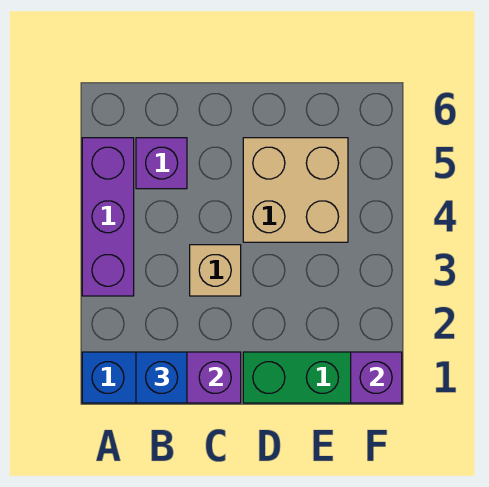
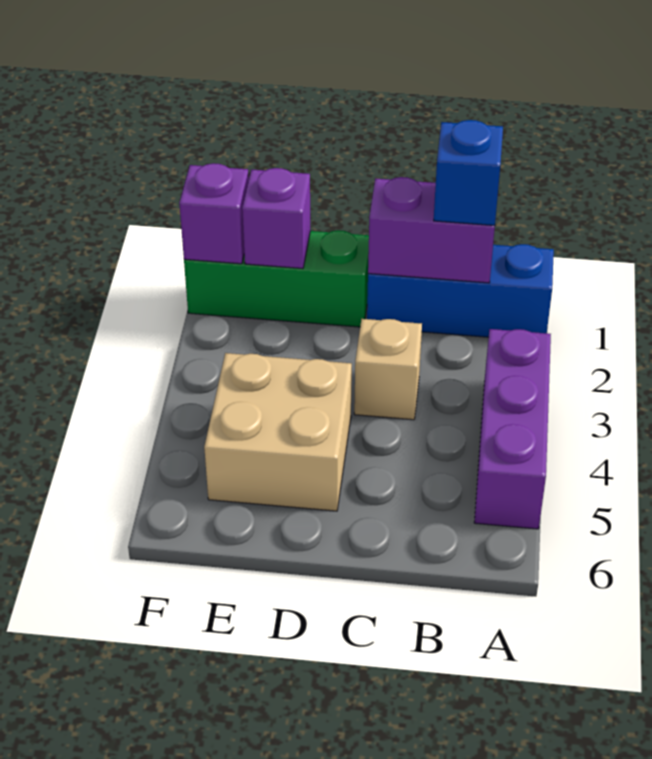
purple 1x1 brick [136,138,187,189] -> purple 1x1 brick moved to [242,168,310,269]

